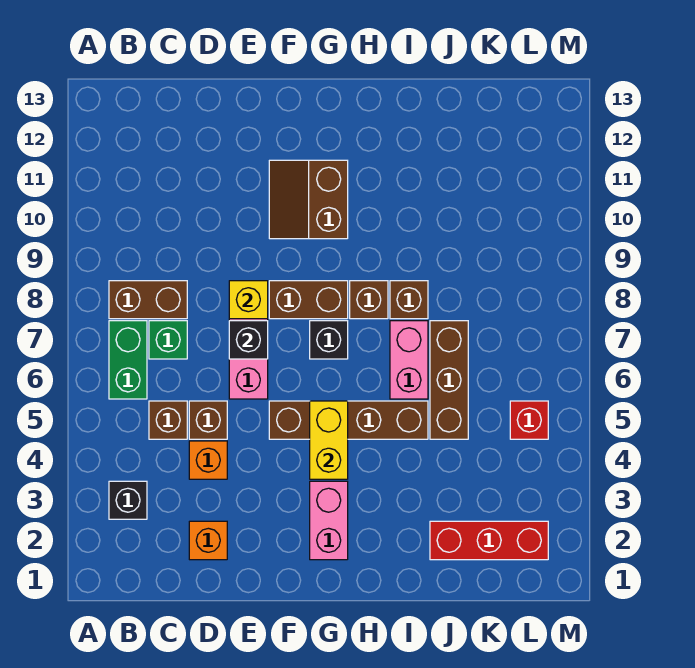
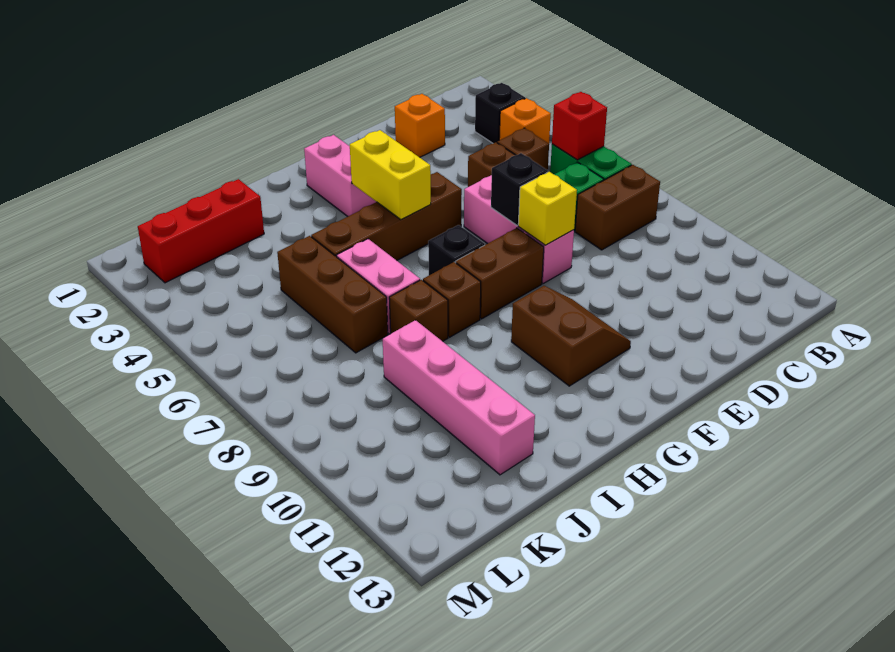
orange 1x1 brick [189,441,227,479] -> orange 1x1 brick moved to [499,98,551,143]
none -> pink 1x4 brick [383,320,535,475]
red 1x1 brick [510,401,548,439] -> red 1x1 brick moved to [552,92,607,160]

